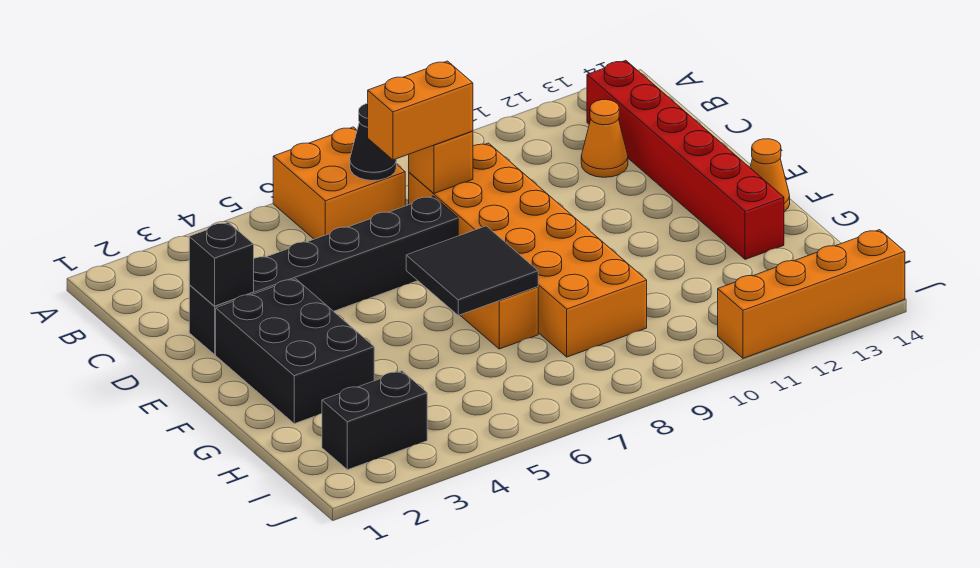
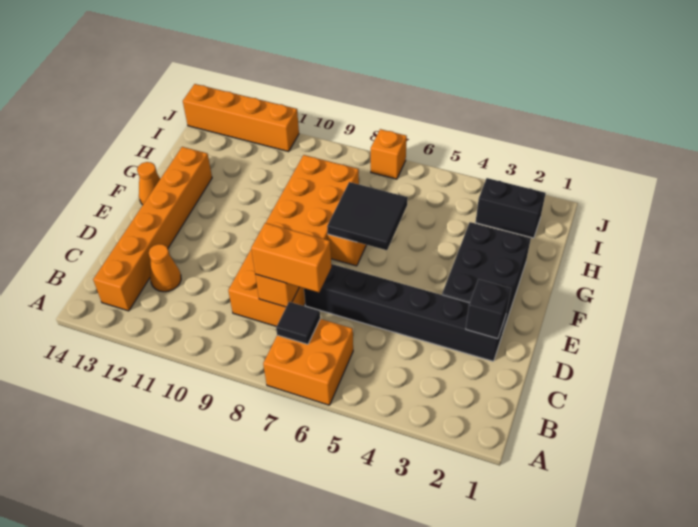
black 1x1 cone [350,103,396,181] -> black 1x1 tile [276,302,320,344]
red 1x6 brick [587,60,784,259] -> orange 1x6 brick [93,147,212,311]
none -> orange 1x1 brick [371,129,407,179]

